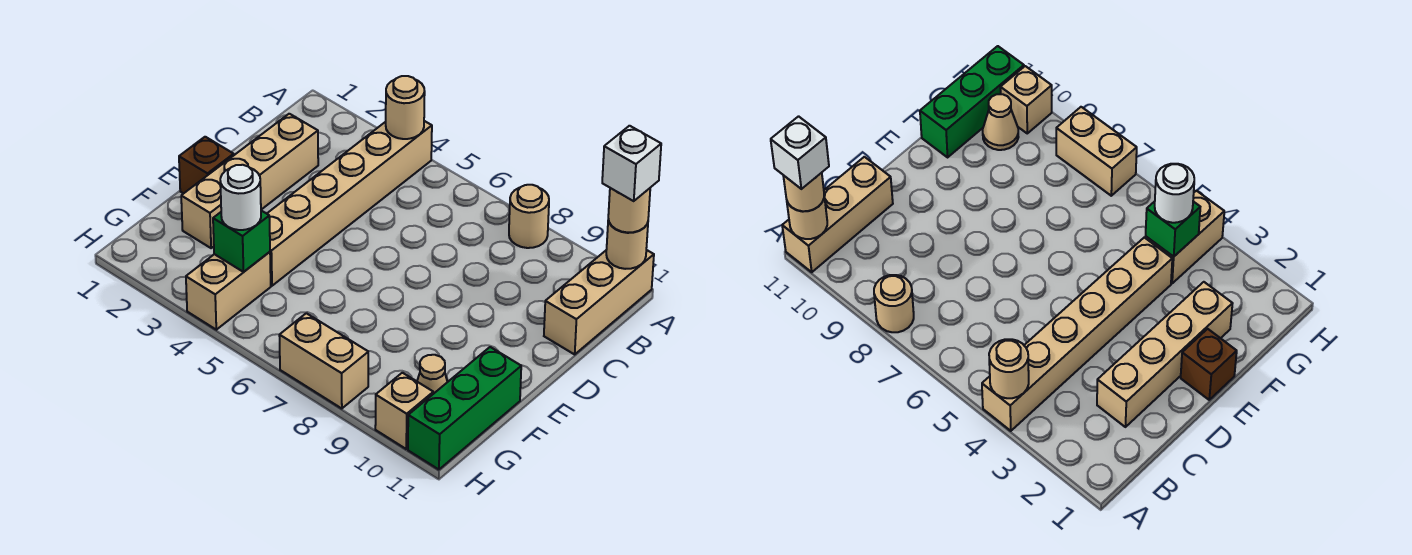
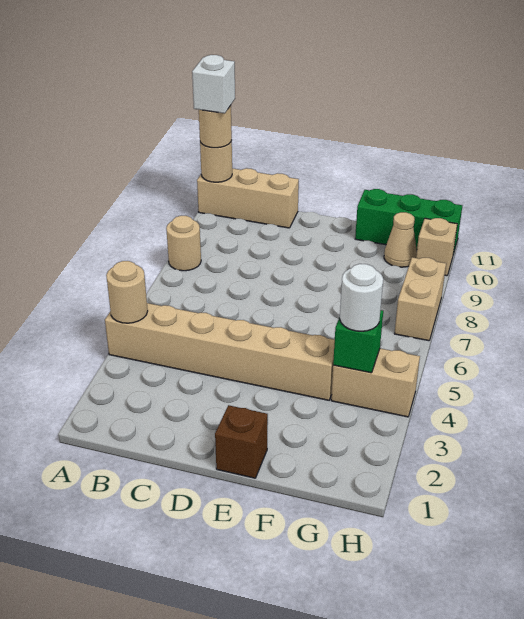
tan 1x4 brick [181,114,318,248] -> none

